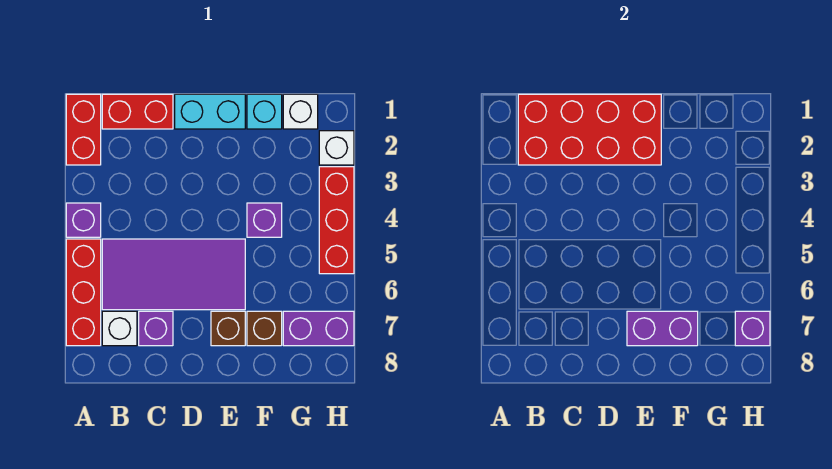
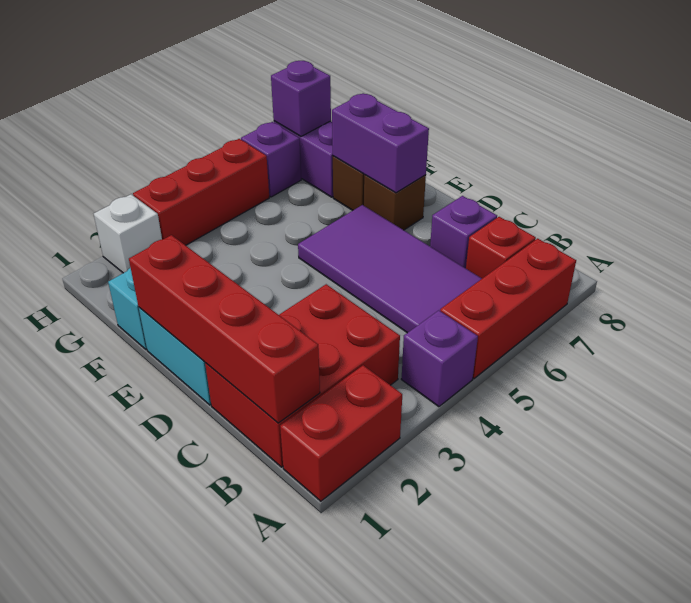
red 1x2 brick [102,94,173,129] -> red 2x3 brick [205,284,400,467]
red 2x4 brick [518,94,661,165] -> red 1x4 brick [129,235,320,423]
white 1x1 brick [102,311,137,346] -> red 1x1 brick [466,217,536,278]
purple 1x1 brick [247,203,282,237] -> purple 1x1 brick moved to [241,122,301,197]
white 1x1 brick [283,94,318,129] -> none

